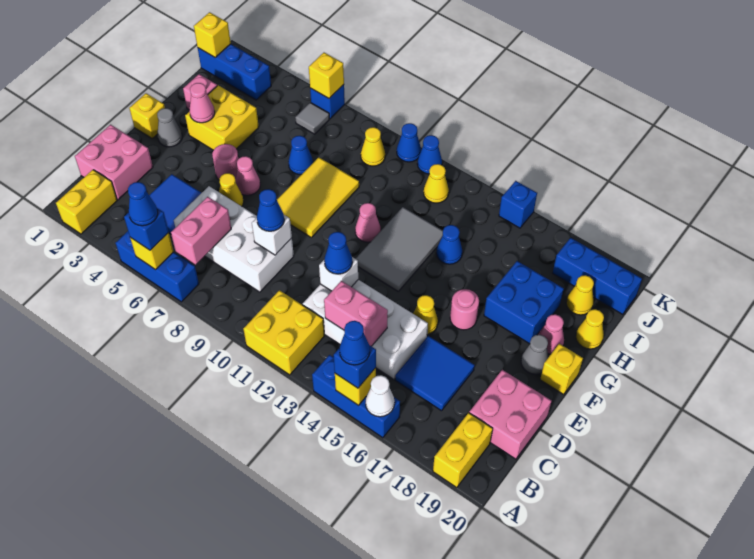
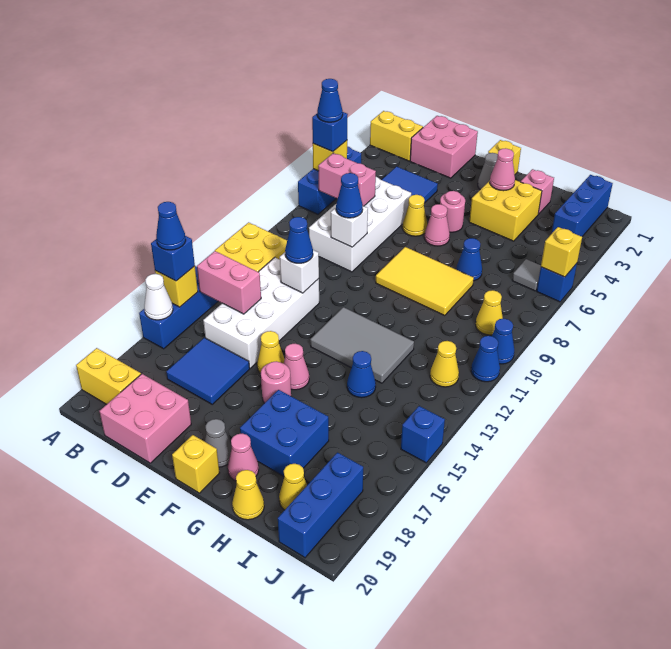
pink 1x2 brick [324,281,388,346] -> pink 1x2 brick turned to [197,251,261,314]
pink 1x1 cone [355,203,381,242] -> pink 1x1 cone moved to [284,344,309,390]
yellow 1x1 brick [194,12,231,58] -> none

